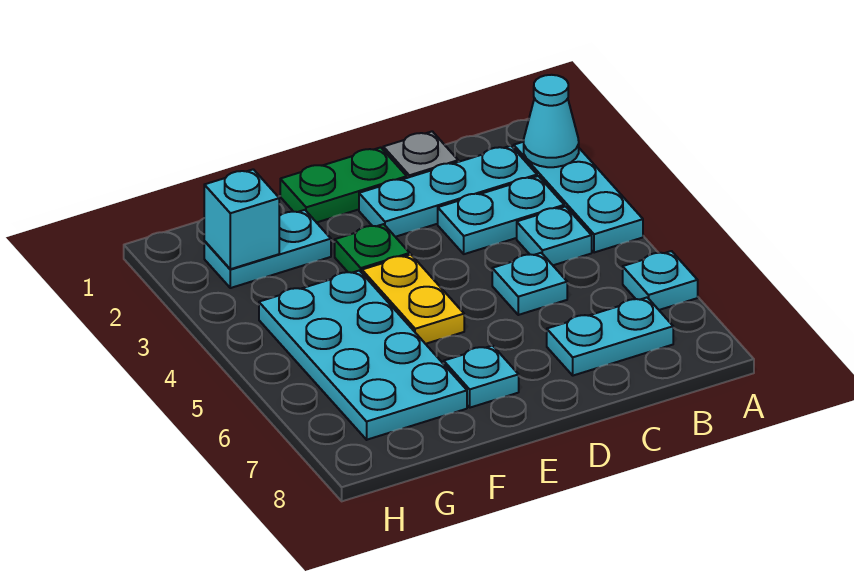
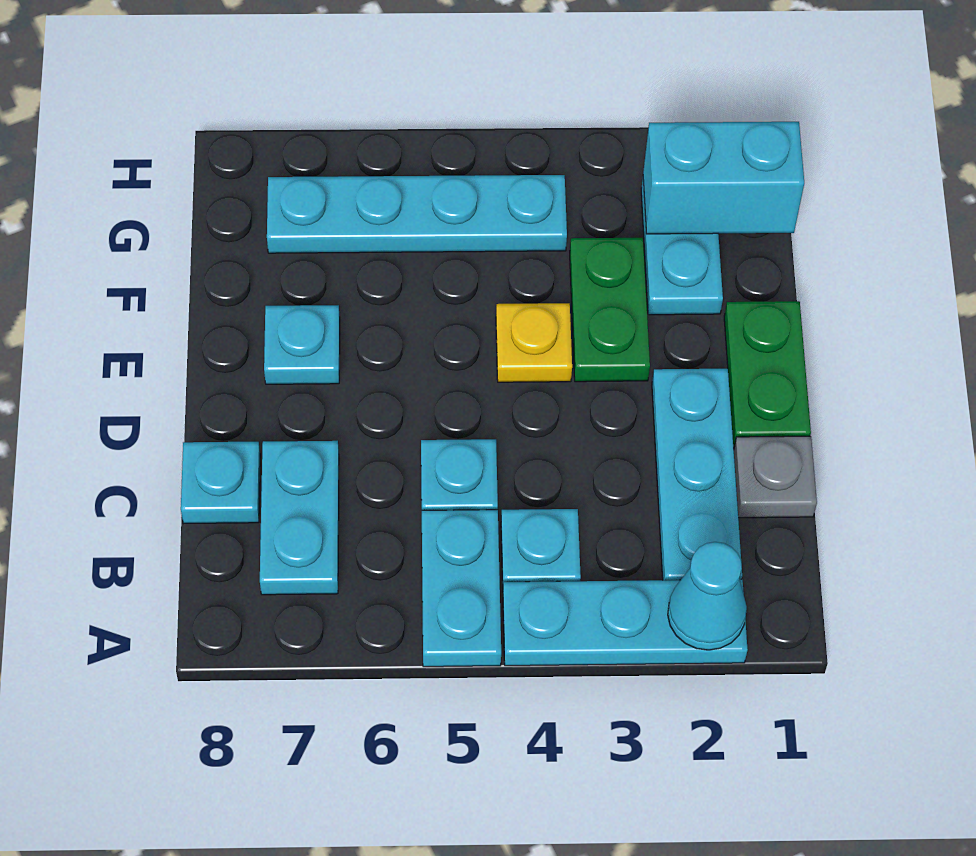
cyan 1x1 plate [623,251,698,310] -> cyan 1x1 plate moved to [181,442,260,524]
cyan 1x2 plate [438,176,564,254] -> cyan 1x2 plate moved to [422,510,501,667]
green 1x1 plate [335,224,410,273] -> green 1x2 plate [570,238,650,382]
yellow 1x2 plate [362,255,464,344] -> yellow 1x1 plate [496,303,572,382]
cyan 2x4 plate [259,271,467,440] -> cyan 1x4 plate [267,175,567,253]
cyan 1x1 brick [204,169,279,269] -> cyan 1x2 brick [643,122,804,234]

